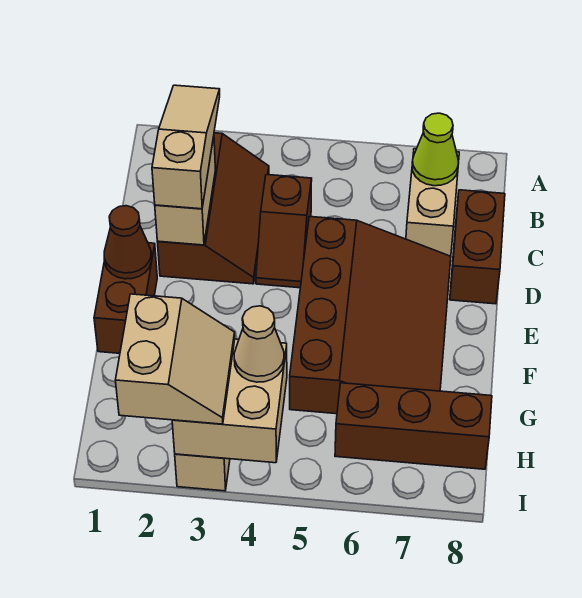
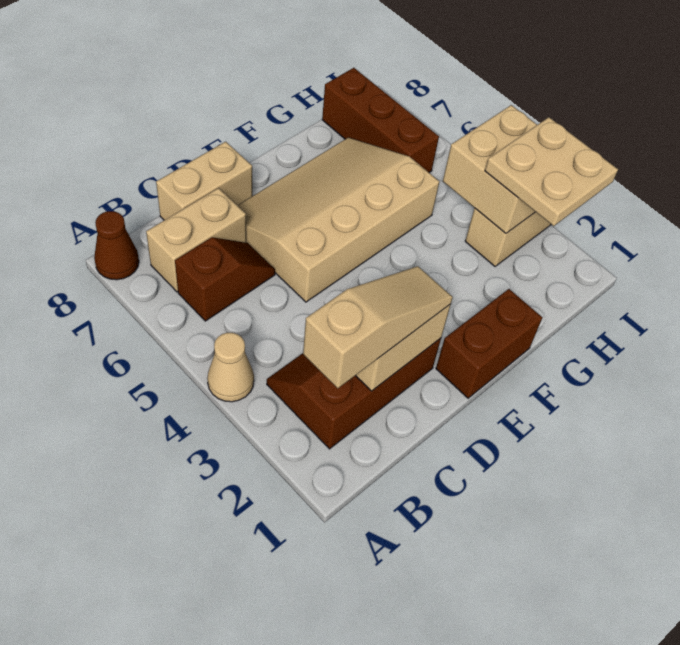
tan 1x3 slope [152,85,220,209] -> tan 1x3 slope turned to [303,266,453,388]
lime 1x1 cone [412,113,459,186] -> none
brown 1x2 slope [256,175,312,288] -> brown 1x2 slope moved to [175,237,275,321]
brown 1x2 brick [450,190,505,304] -> tan 1x2 brick [156,142,252,220]
brown 3x4 slope [290,217,451,414] -> tan 3x4 slope [237,137,439,302]
brown 1x1 cone [104,206,152,279] -> brown 1x1 cone moved to [94,211,139,280]
tan 2x2 slope [115,294,235,424] -> tan 2x2 plate [485,117,618,226]
tan 1x1 cone [234,306,284,382] -> tan 1x1 cone moved to [207,333,254,402]

